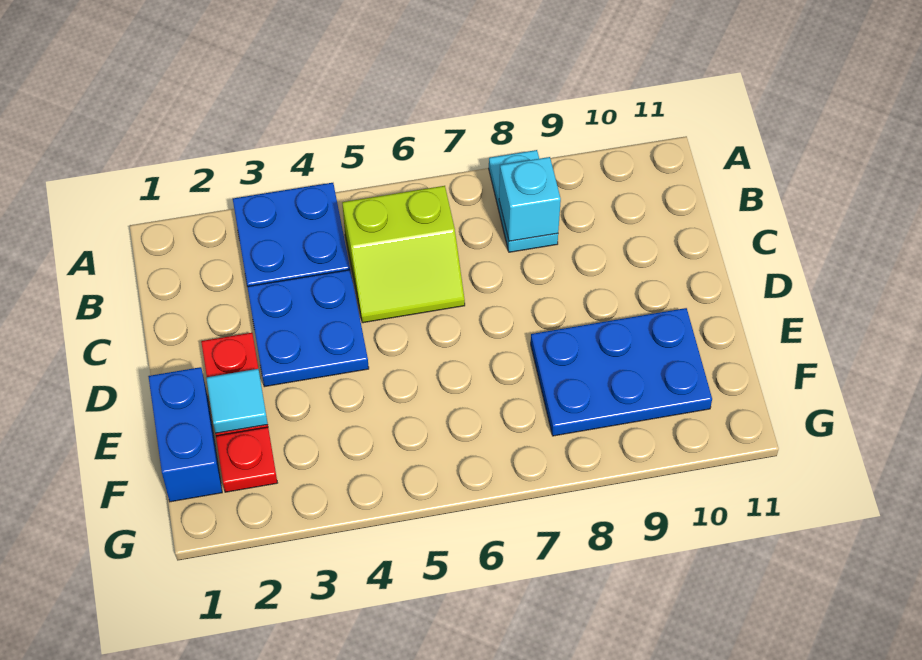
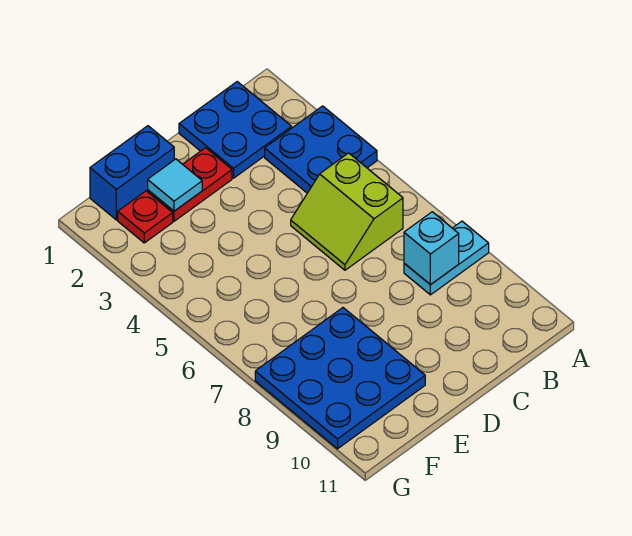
blue 2x2 plate [247,270,369,387] -> blue 2x2 plate moved to [179,82,292,178]
blue 2x3 plate [531,308,712,436] -> blue 3x3 plate [255,308,425,449]

